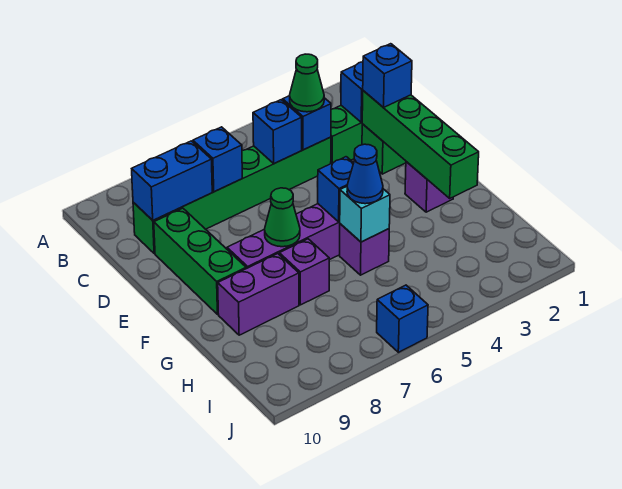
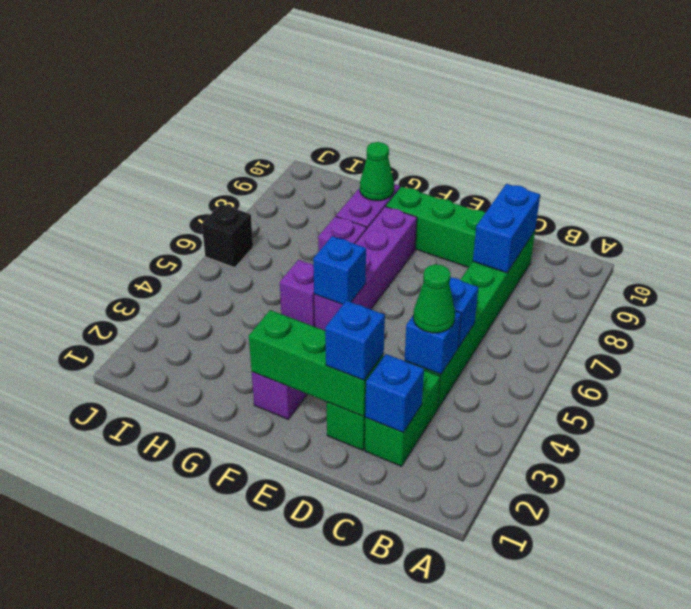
blue 1x1 brick [193,127,242,192] -> none
green 1x4 brick [362,91,479,198] -> green 1x3 brick [249,310,384,417]
green 1x1 cone [264,188,300,247] -> green 1x1 cone moved to [360,142,394,201]
cyan 1x1 brick [340,187,390,242] -> none
blue 1x1 cone [347,144,383,204] -> none
blue 1x1 brick [377,285,428,352] -> black 1x1 brick [202,204,253,268]

